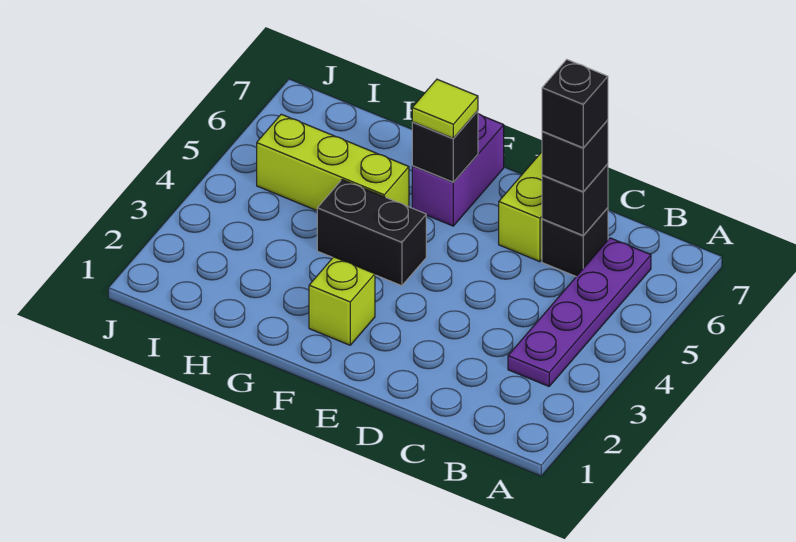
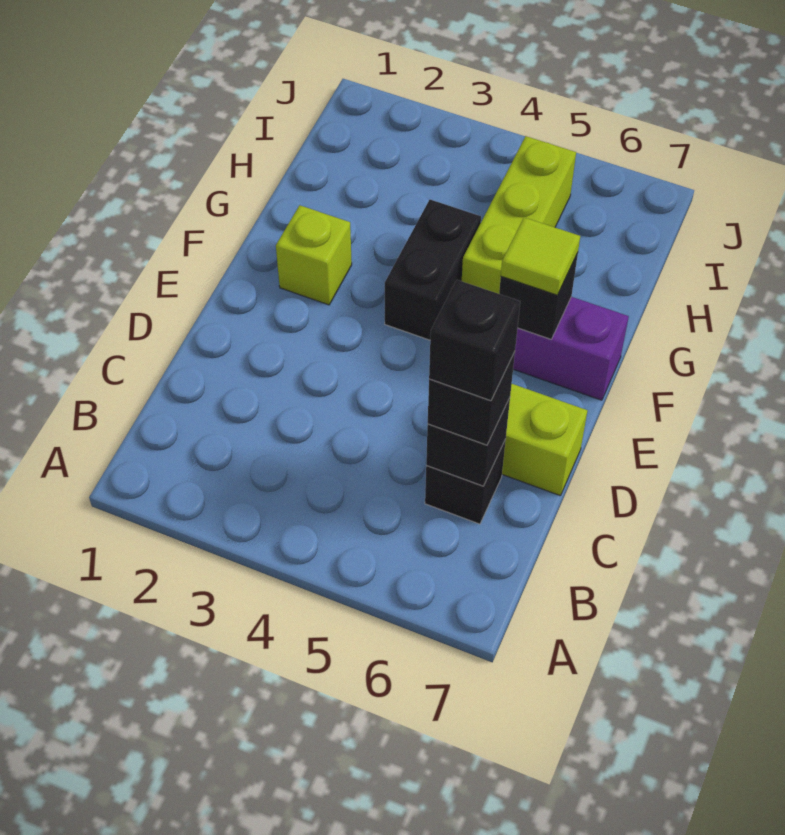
purple 1x4 plate [508,238,651,386] -> none

